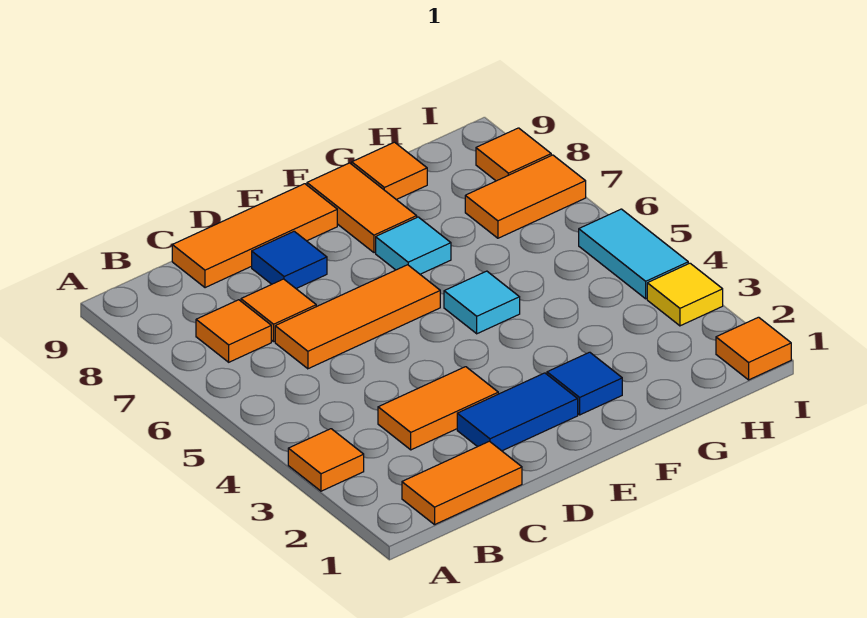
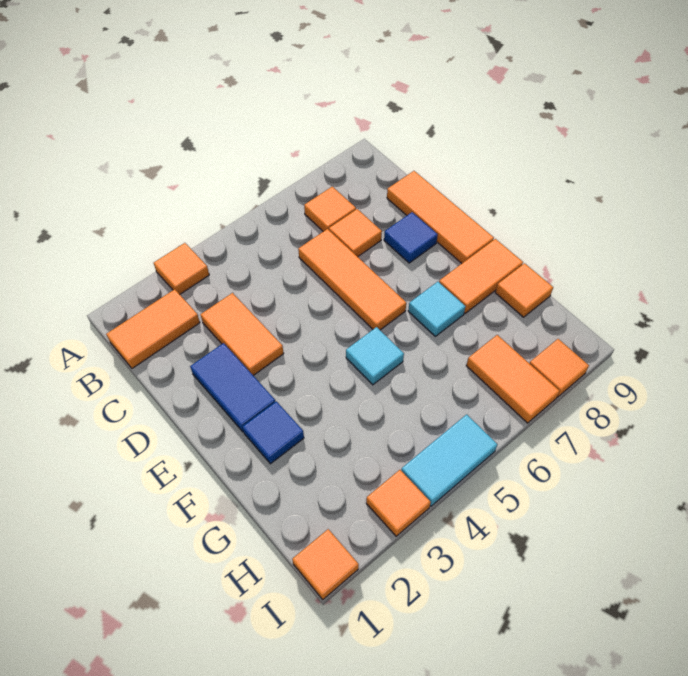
orange 1x2 tile [402,441,522,525] -> orange 1x2 tile turned to [106,289,200,368]
yellow 1x1 tile [647,263,723,326] -> orange 1x1 tile [366,470,431,536]

